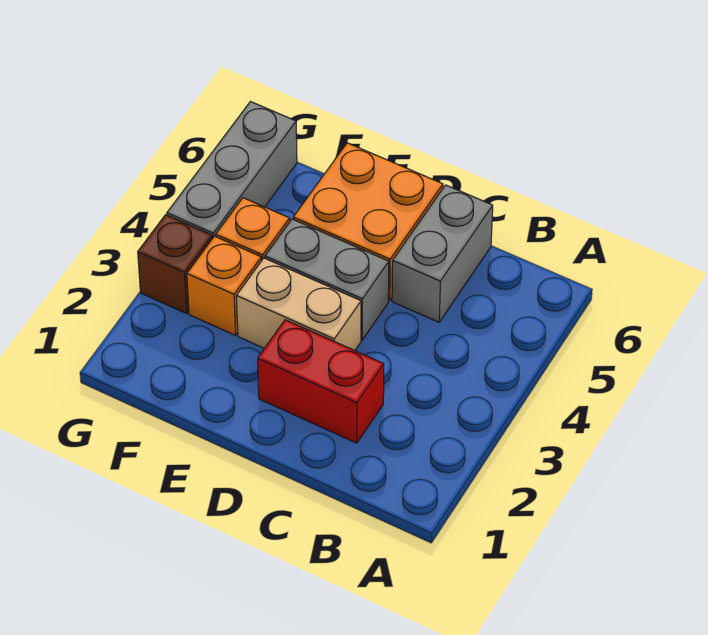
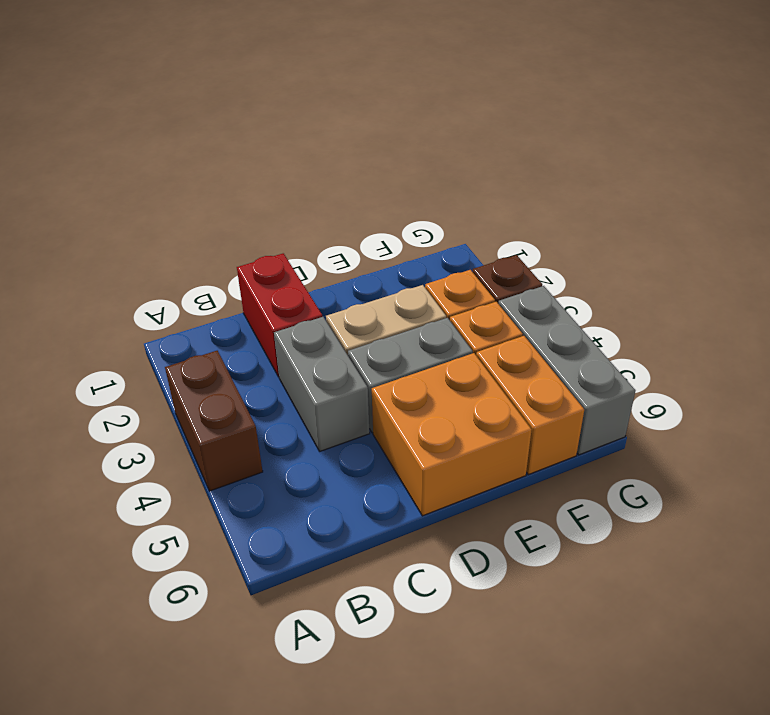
none -> brown 1x2 brick [165,351,263,491]
red 1x2 brick [258,320,384,443] -> red 1x2 brick turned to [237,253,322,377]
grey 1x2 brick [392,185,493,322] -> grey 1x2 brick moved to [274,317,370,451]
none -> orange 1x2 brick [476,336,584,475]

